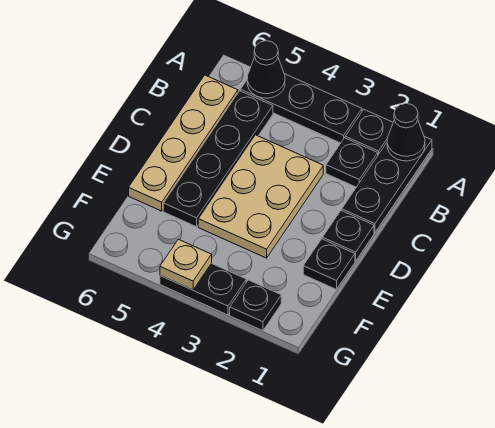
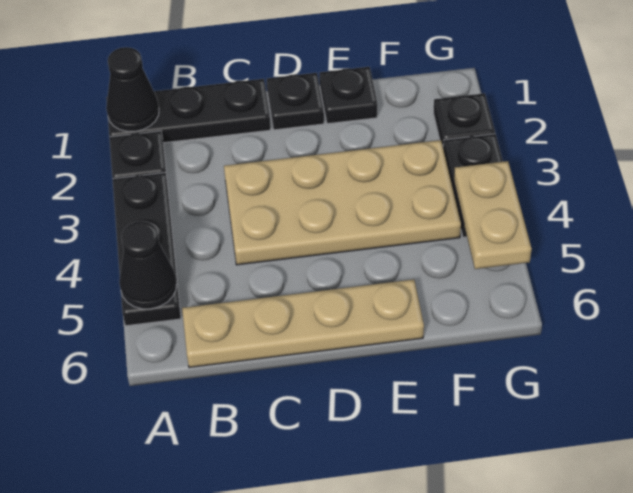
black 1x1 plate [326,138,378,187] -> none
black 1x4 plate [163,91,273,227] -> none
tan 2x3 plate [198,135,323,258] -> tan 2x4 plate [224,140,461,265]
tan 1x1 plate [160,239,212,290] -> tan 1x2 plate [454,161,532,269]

